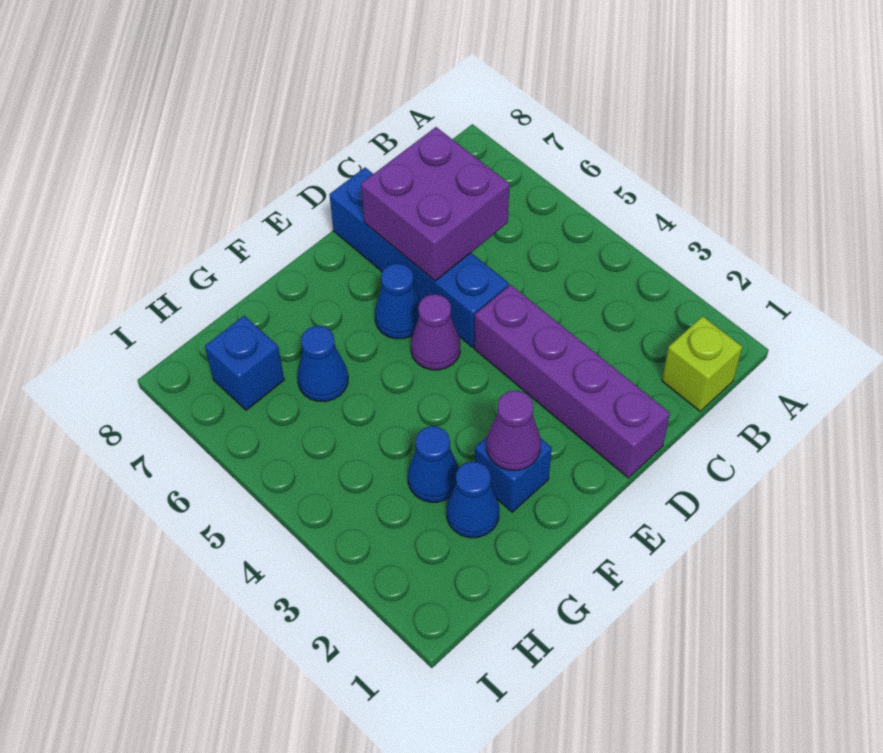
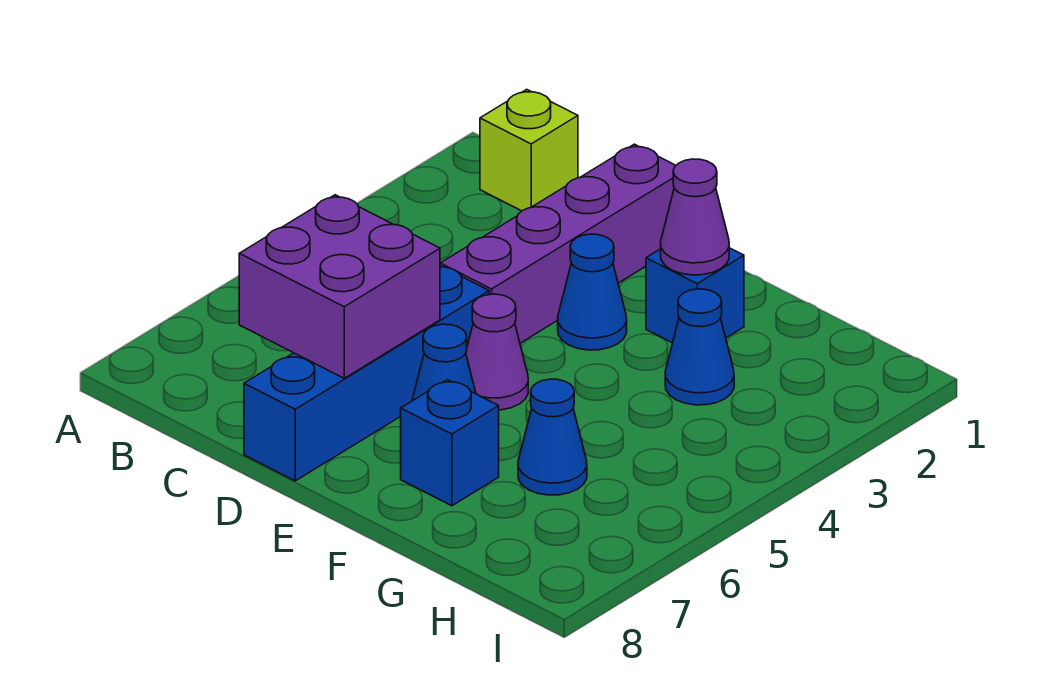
blue 1x1 cone [447,462,499,538] -> blue 1x1 cone moved to [558,234,627,350]
blue 1x1 brick [205,316,284,410] -> blue 1x1 brick moved to [401,380,499,506]

